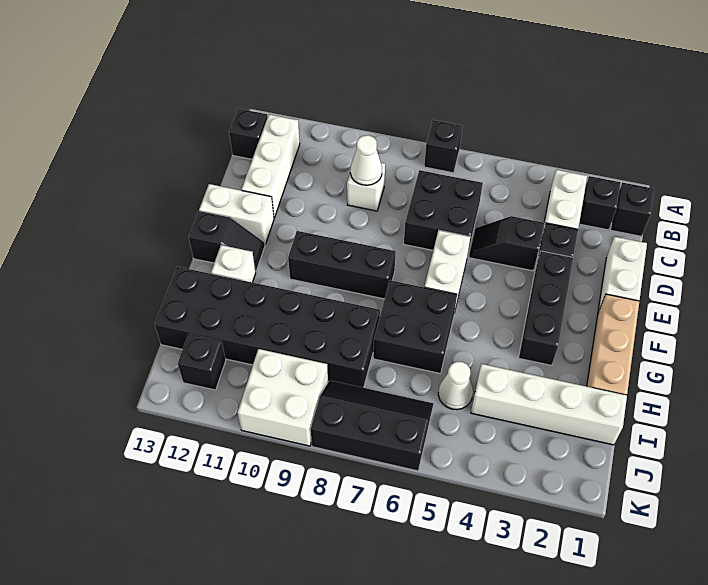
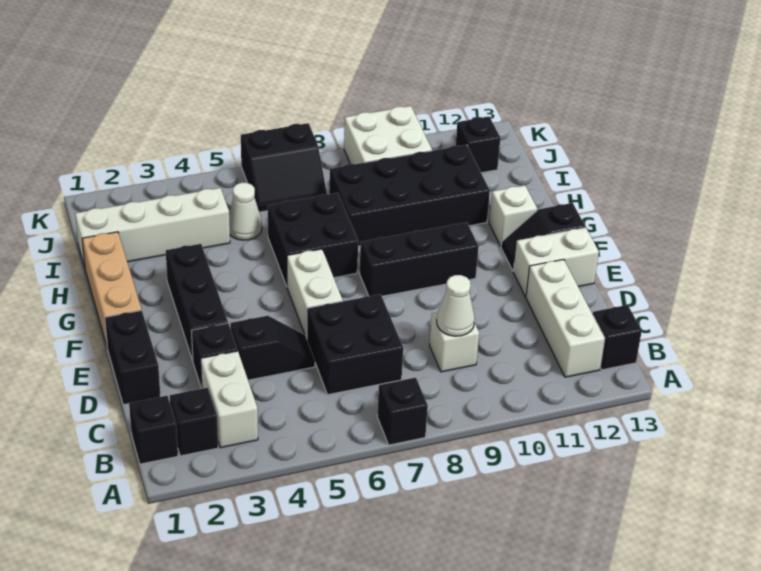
white 1x2 brick [598,237,647,312] -> black 1x2 brick [105,310,161,405]
black 2x6 brick [155,267,380,388] -> black 2x4 brick [329,145,490,246]
black 2x3 slope [311,380,434,471] -> black 2x2 slope [241,123,327,212]

